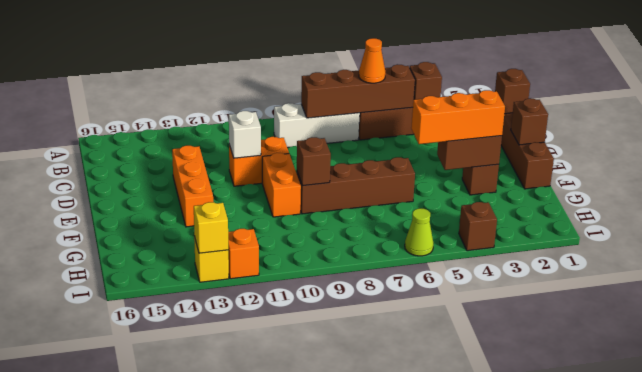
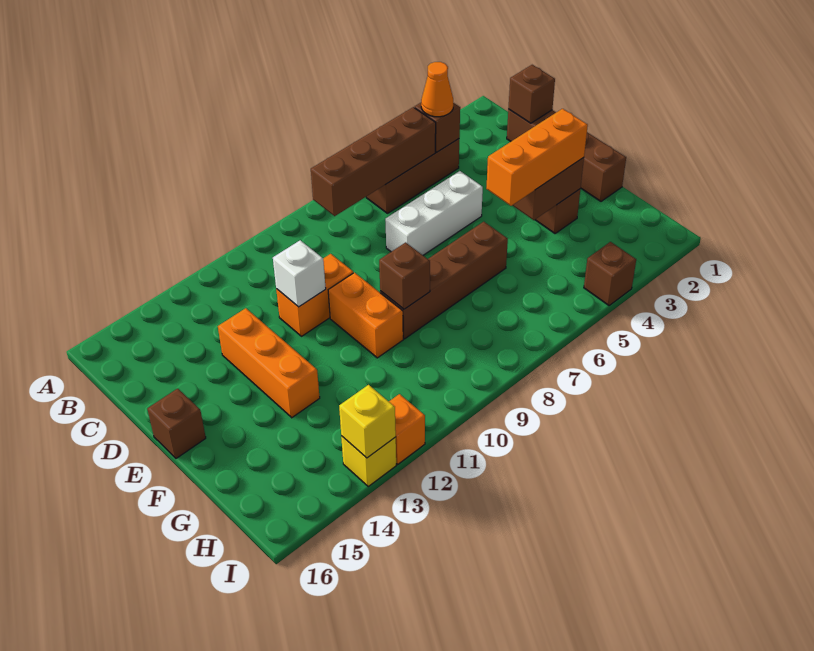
orange 1x1 cone [359,38,386,83] -> orange 1x1 cone moved to [421,62,453,117]
white 1x3 brick [274,103,360,148] -> white 1x3 brick moved to [385,171,483,255]
brown 1x1 brick [511,98,548,145] -> brown 1x1 brick moved to [147,389,206,458]
lime 1x1 cone [405,208,434,256] -> none

